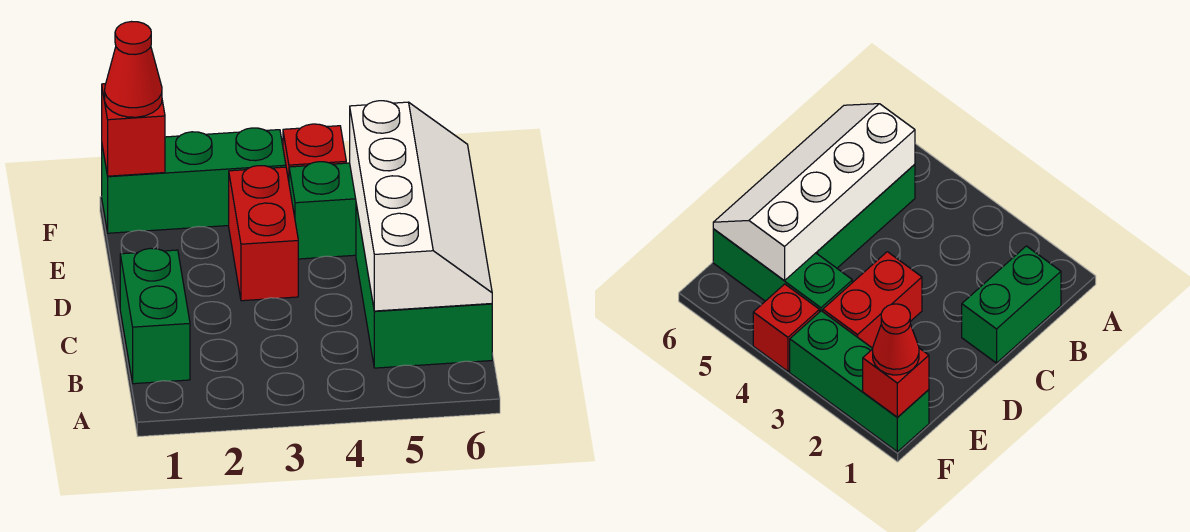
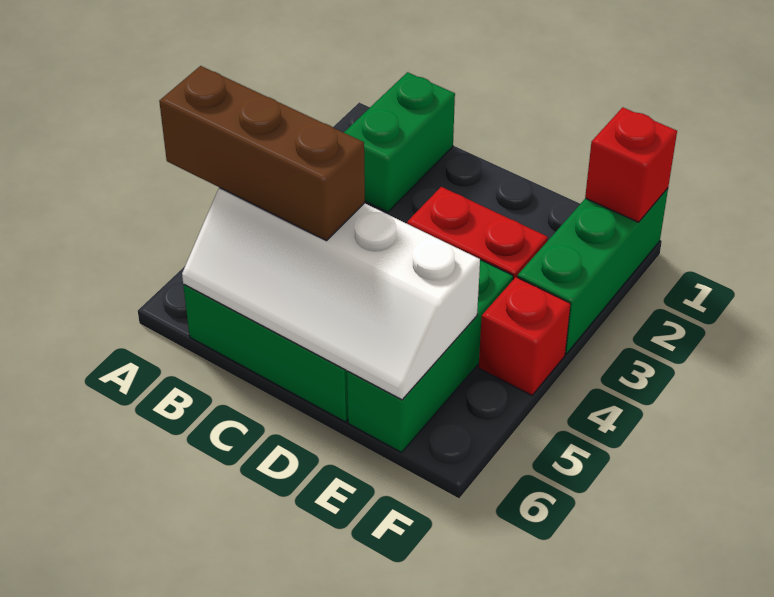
none -> brown 1x3 brick [159,66,365,241]
green 1x2 brick [120,248,190,384] -> green 1x2 brick turned to [344,72,455,212]
red 1x1 cone [105,22,162,117] -> none

